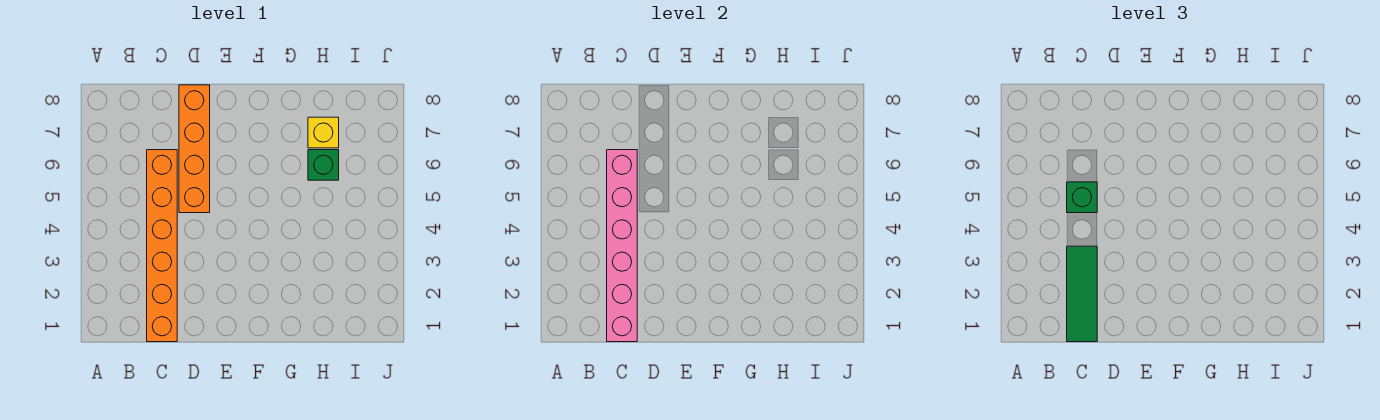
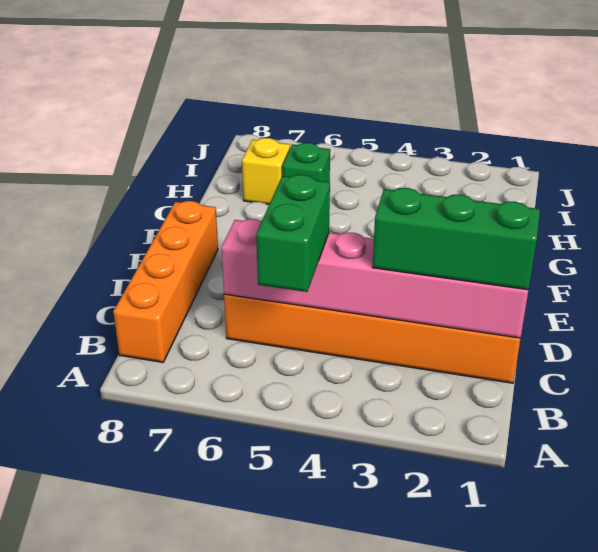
green 1x3 tile [1067,246,1097,342] -> green 1x3 brick [372,188,540,290]
green 1x1 brick [1067,182,1097,213] -> green 1x2 brick [256,175,330,292]
orange 1x4 brick [179,85,210,213] -> orange 1x4 brick turned to [113,201,218,362]

